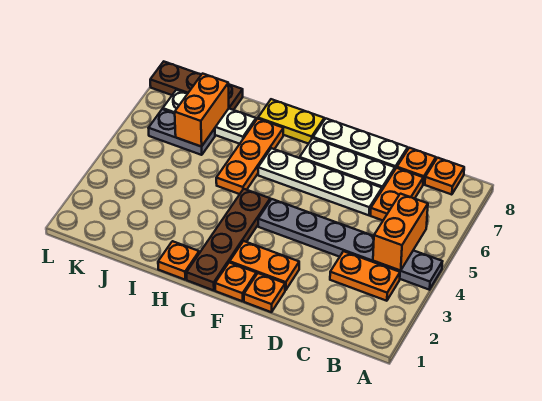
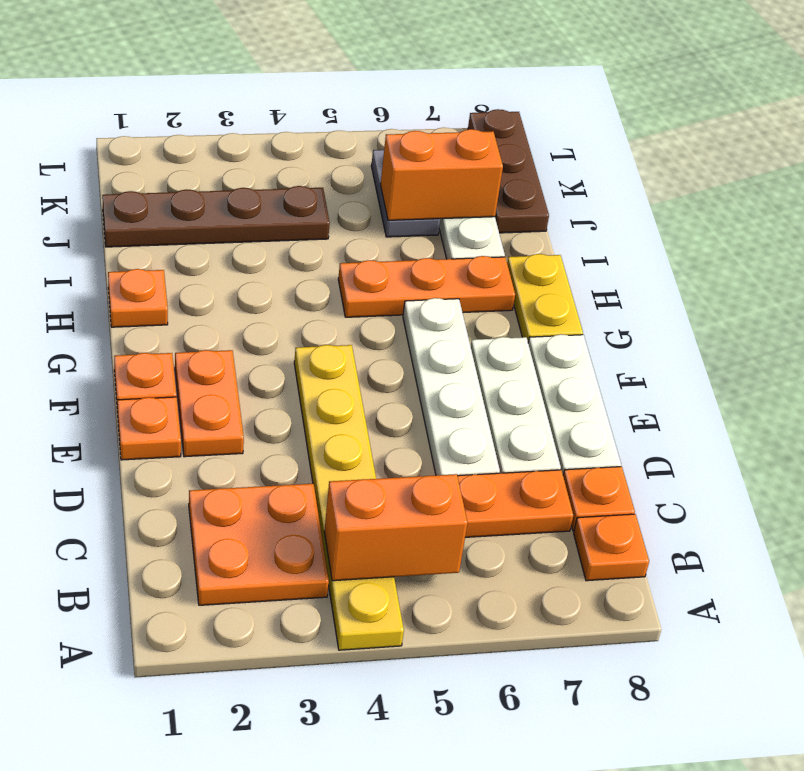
grey 1x6 plate [258,199,442,290] -> yellow 1x6 plate [294,345,404,650]
orange 1x2 plate [330,251,400,301] -> orange 2x2 plate [189,484,329,605]
brown 1x4 plate [187,189,270,290] -> brown 1x4 plate moved to [102,186,330,247]

